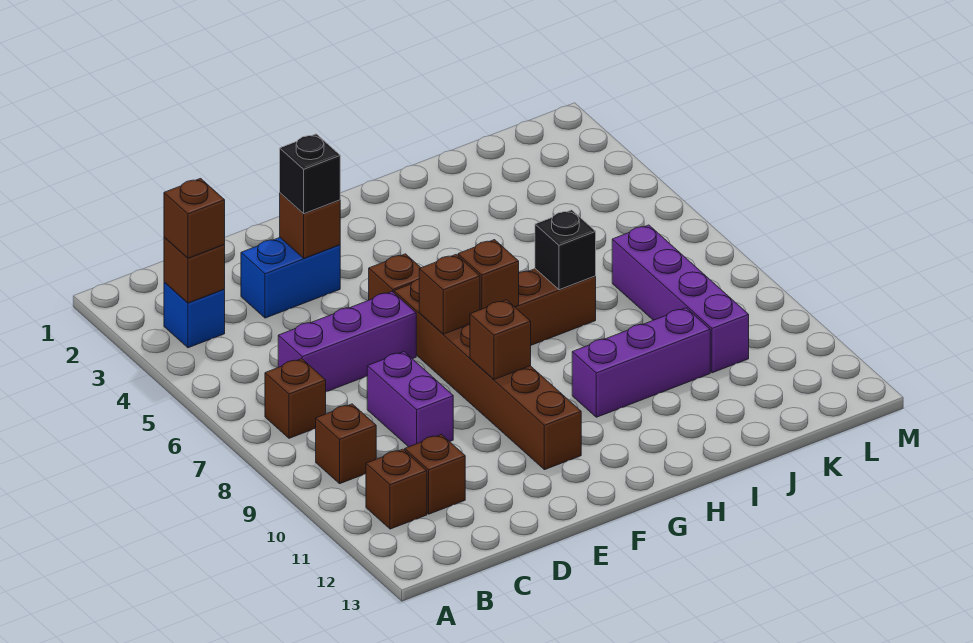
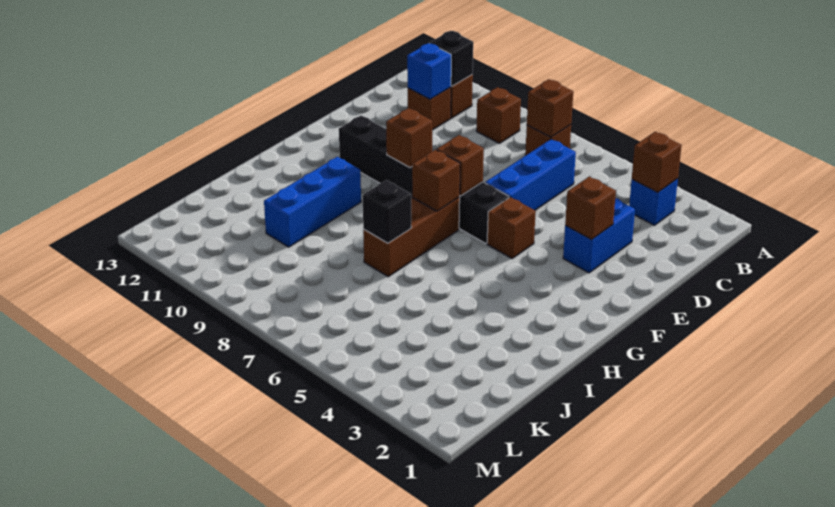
brown 1x1 brick [164,179,225,258] -> brown 1x1 brick moved to [527,79,573,137]
purple 1x3 brick [278,292,416,392] -> blue 1x3 brick [485,139,576,210]
none -> blue 1x1 brick [407,43,451,99]
purple 1x2 brick [367,352,453,447] -> none
black 1x1 brick [280,134,340,214] -> black 1x1 brick moved to [430,31,473,86]
brown 1x6 brick [394,279,581,470] -> black 1x6 brick [339,116,509,244]
purple 1x3 brick [572,308,710,417] -> blue 1x3 brick [264,157,361,247]
purple 1x4 brick [612,225,749,373] -> none

